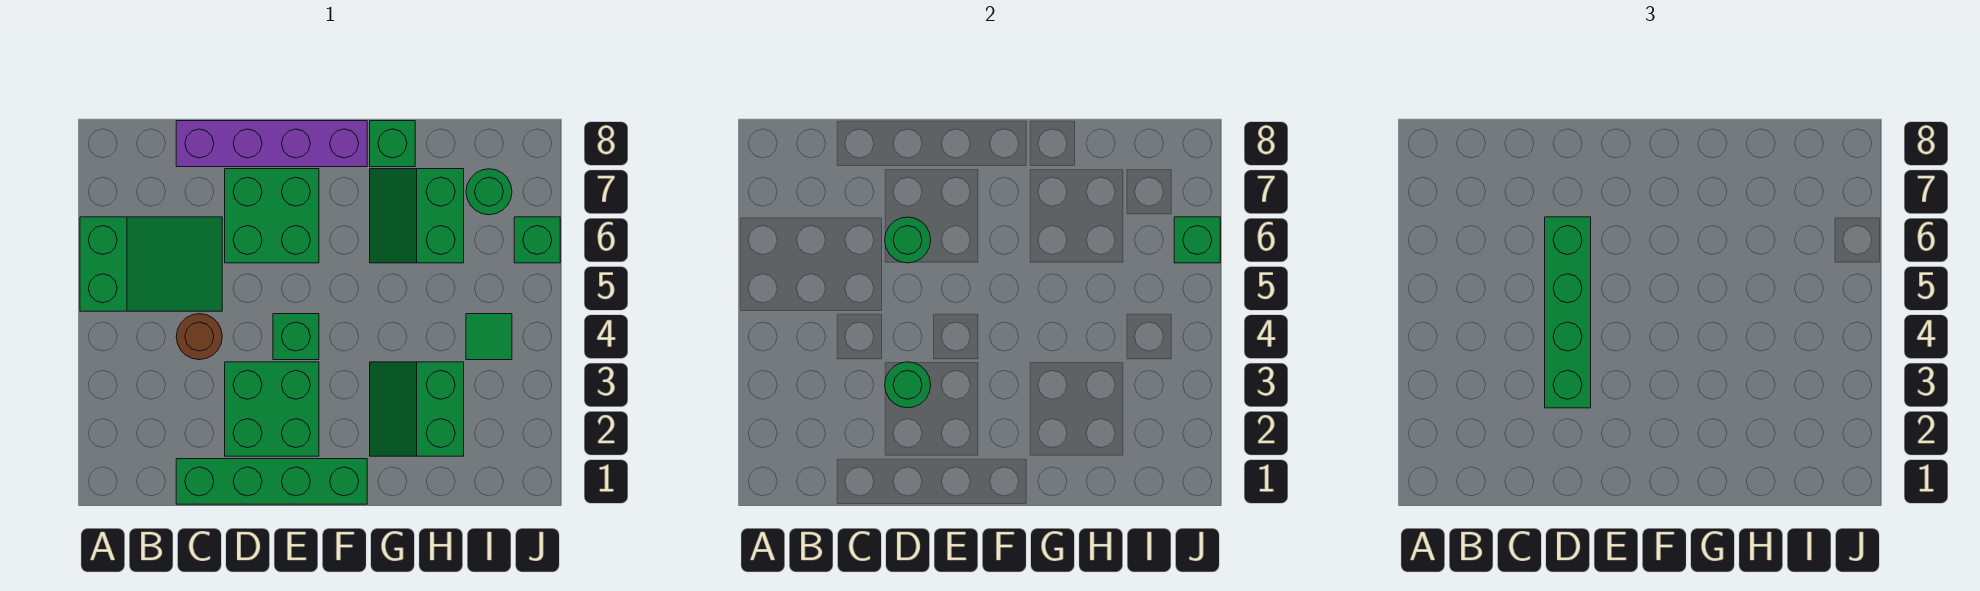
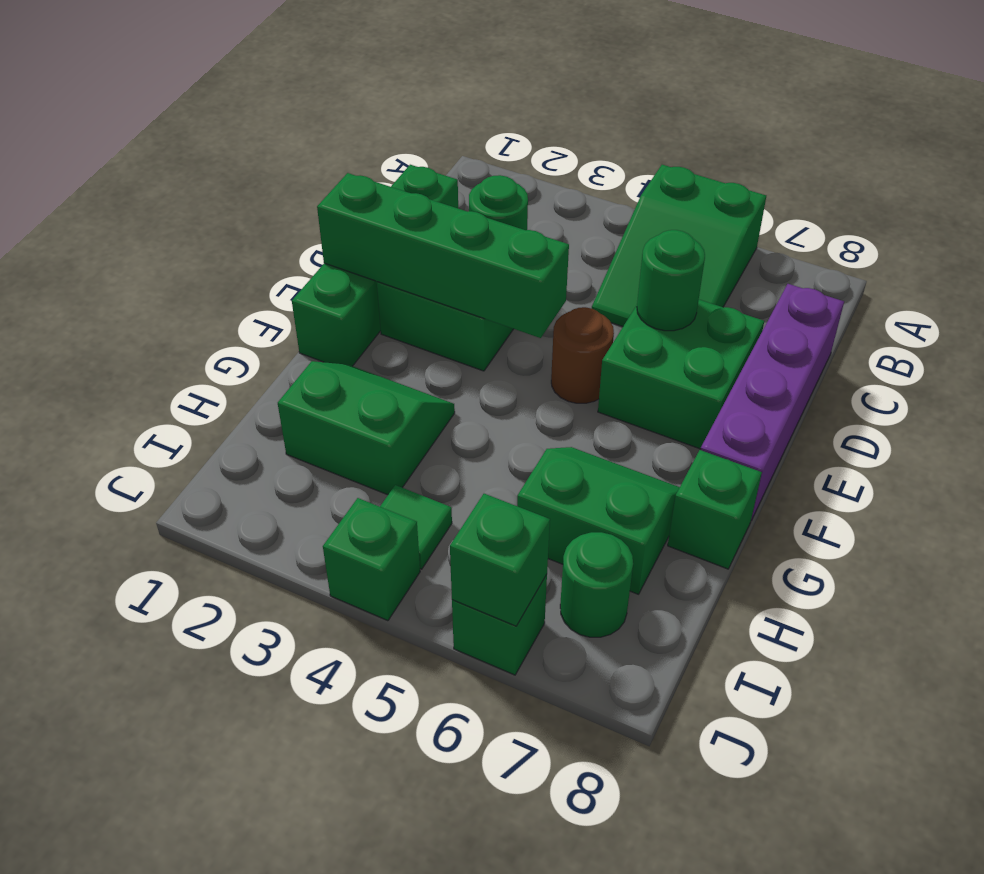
brown 1x1 round brick [176,314,222,360] -> brown 1x1 round brick moved to [551,307,614,403]
green 1x4 brick [1545,217,1591,408] -> green 1x4 brick moved to [317,173,569,338]
green 1x1 brick [273,314,319,360] -> green 1x1 brick moved to [323,498,420,621]

